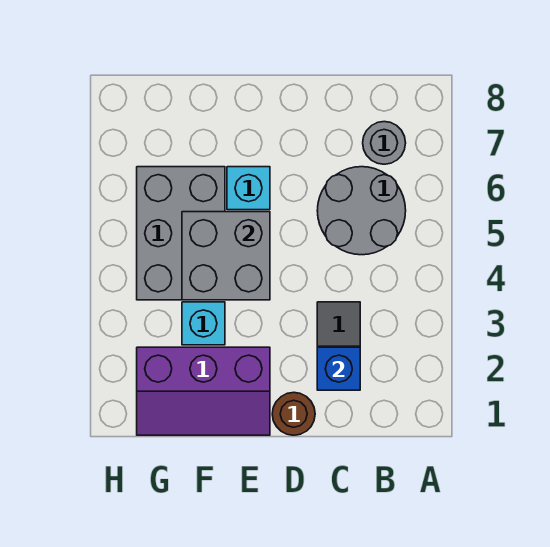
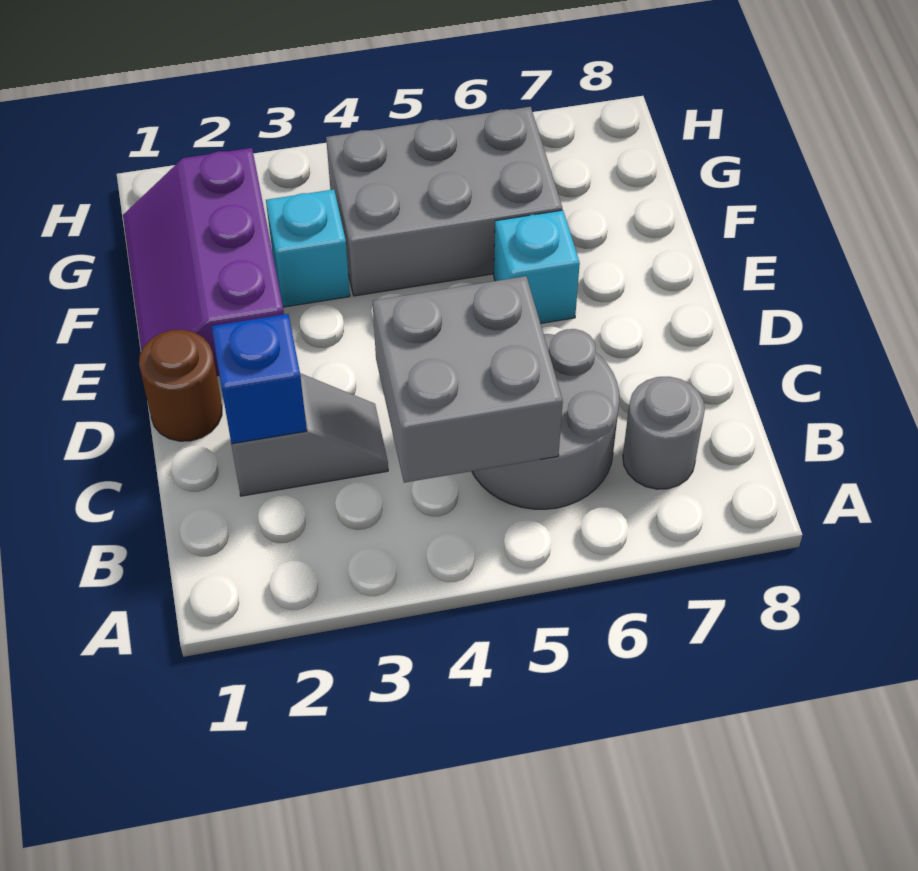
grey 2x2 brick [182,212,270,300] -> grey 2x2 brick moved to [373,276,563,483]

